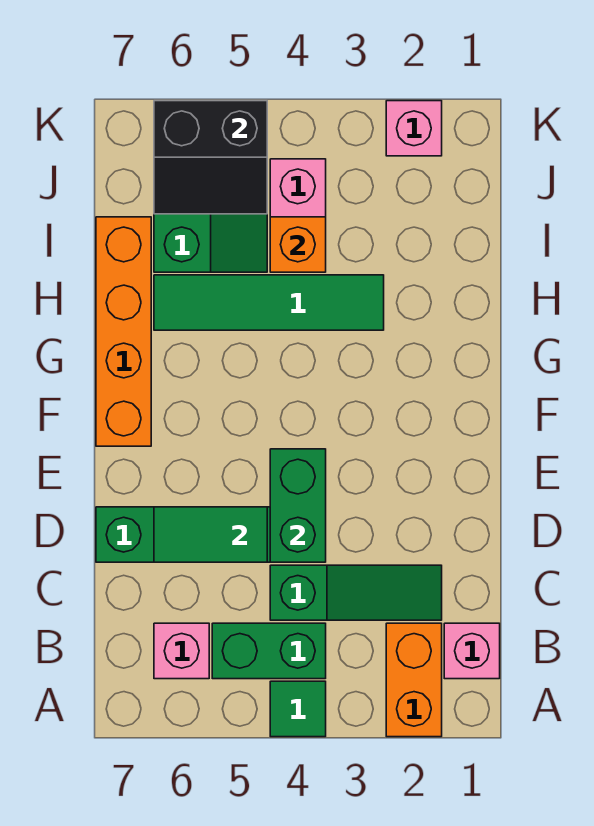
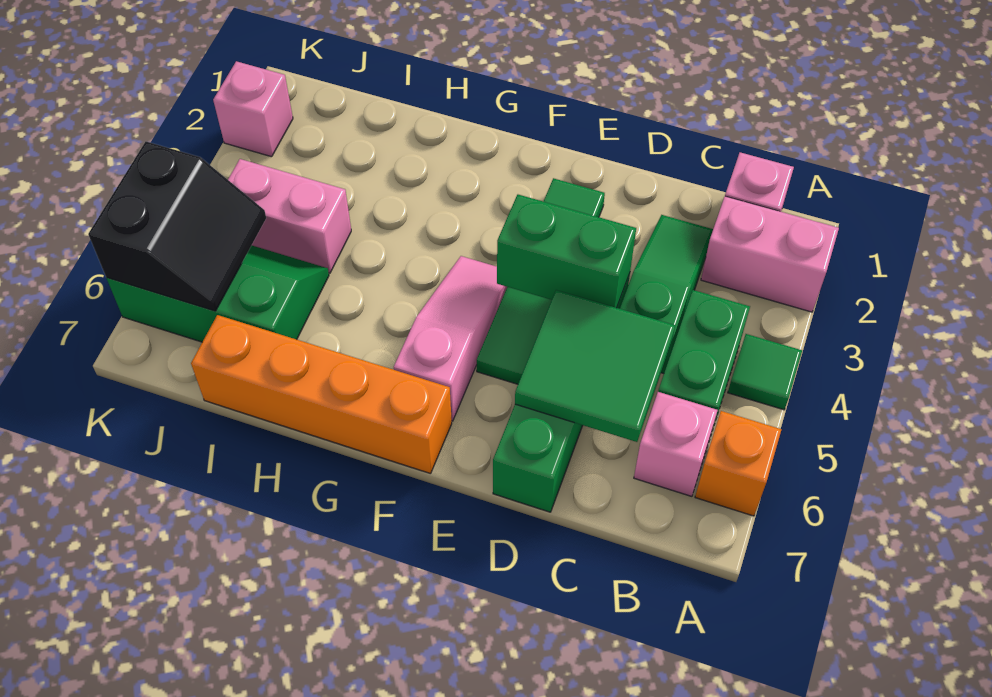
orange 1x2 brick [386,623,442,737] -> pink 1x2 brick [701,196,839,312]
green 1x2 tile [154,507,267,562] -> green 2x2 tile [515,290,675,442]
none -> pink 1x3 slope [394,256,507,421]
green 1x4 tile [154,275,384,330] -> green 1x4 tile moved to [477,178,605,384]
orange 1x1 brick [270,217,326,272] -> orange 1x1 brick moved to [695,411,781,516]

